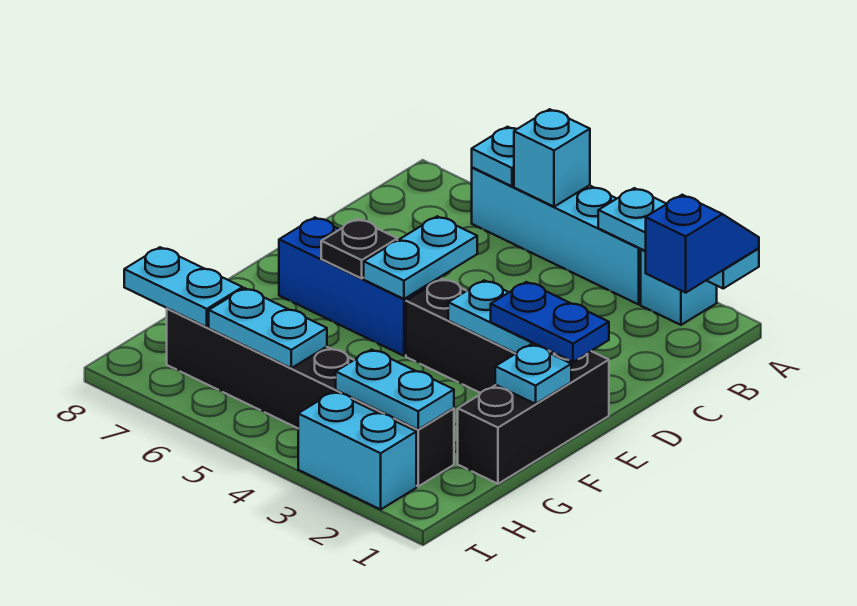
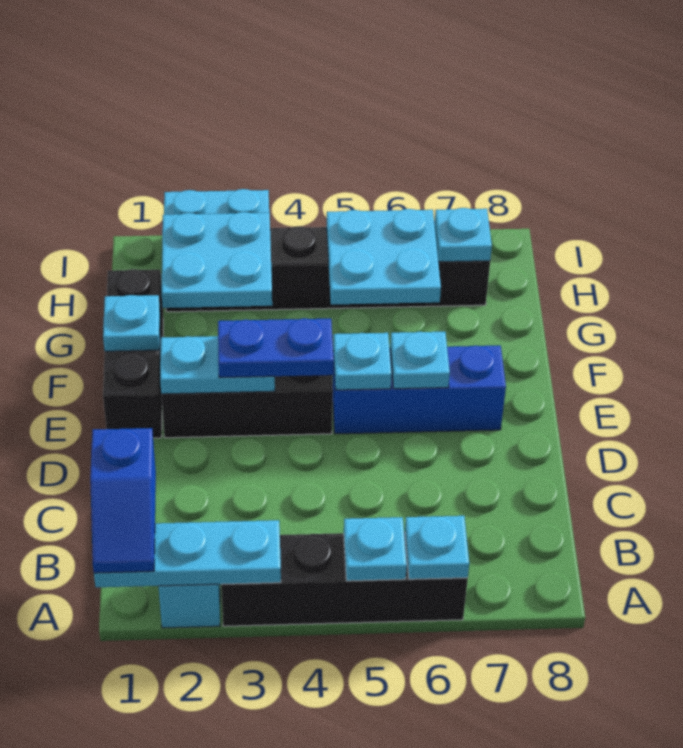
cyan 1x4 brick [472,167,641,304] -> black 1x4 brick [221,532,468,626]
cyan 1x1 brick [514,109,590,207] -> cyan 1x1 plate [344,517,407,581]
cyan 1x2 plate [364,216,477,299] -> cyan 1x1 plate [333,333,392,390]
blue 1x2 plate [491,282,609,362] -> blue 1x2 plate moved to [218,318,334,378]
black 1x1 plate [321,219,397,278] -> cyan 1x1 plate [390,332,450,389]
cyan 1x2 plate [336,350,454,429] -> cyan 2x2 plate [162,212,272,308]
cyan 1x2 plate [209,288,327,368] -> cyan 2x2 plate [327,209,441,305]
cyan 1x2 plate [124,247,243,327] -> cyan 1x1 plate [434,208,492,262]

